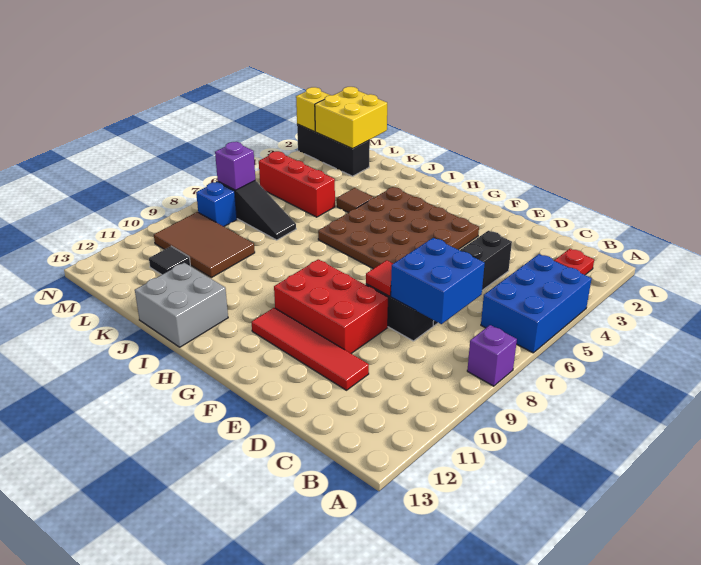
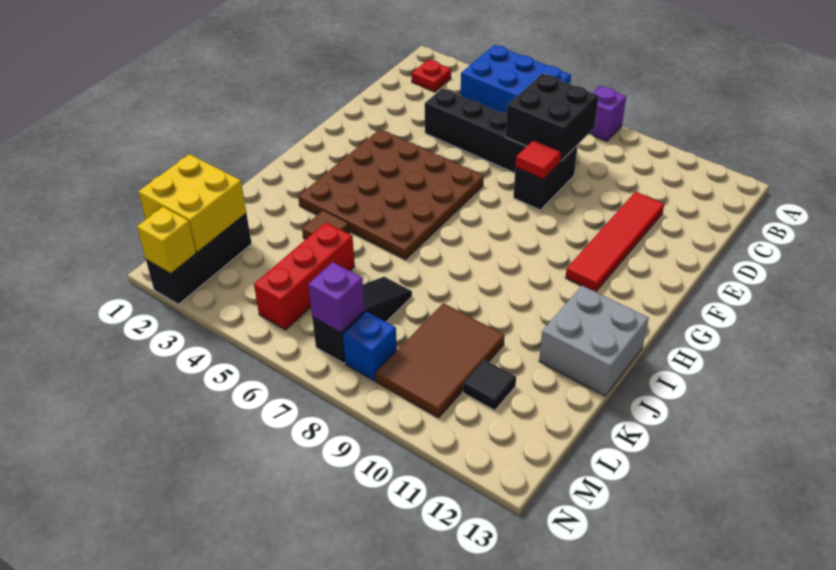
blue 2x2 brick [391,238,485,324] -> black 2x2 brick [505,74,599,161]
red 2x3 brick [274,259,388,353] -> none

